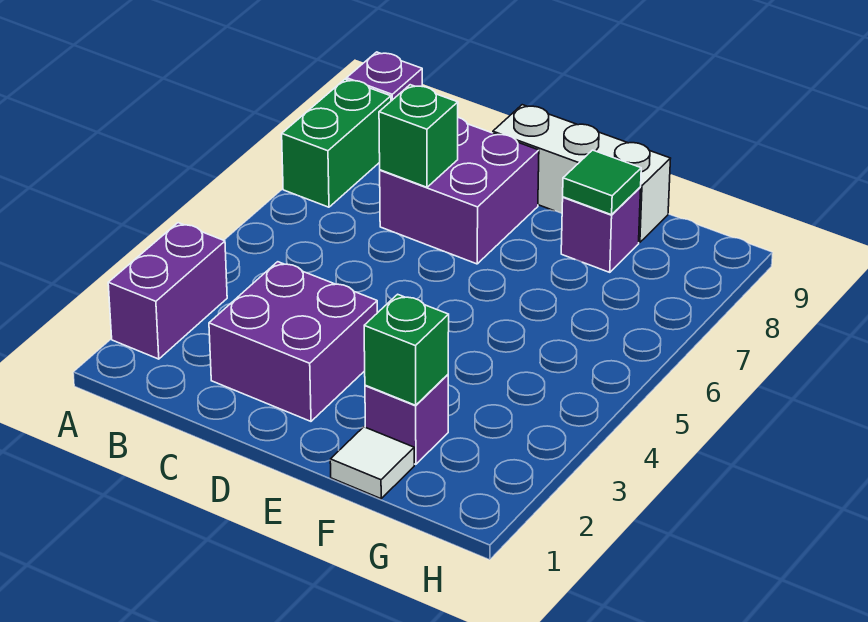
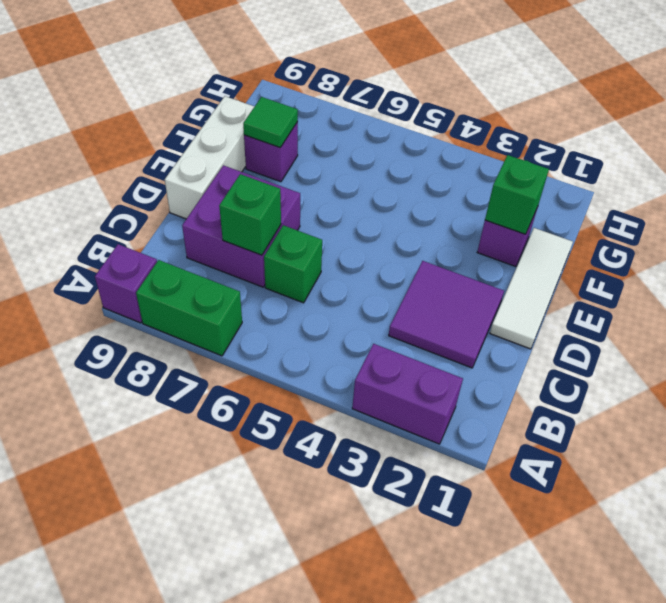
purple 2x2 brick [209,262,377,421] -> purple 2x2 tile [389,261,504,368]
none -> green 1x1 brick [264,225,322,303]
white 1x1 tile [330,427,414,499] -> white 1x3 tile [490,228,573,349]

